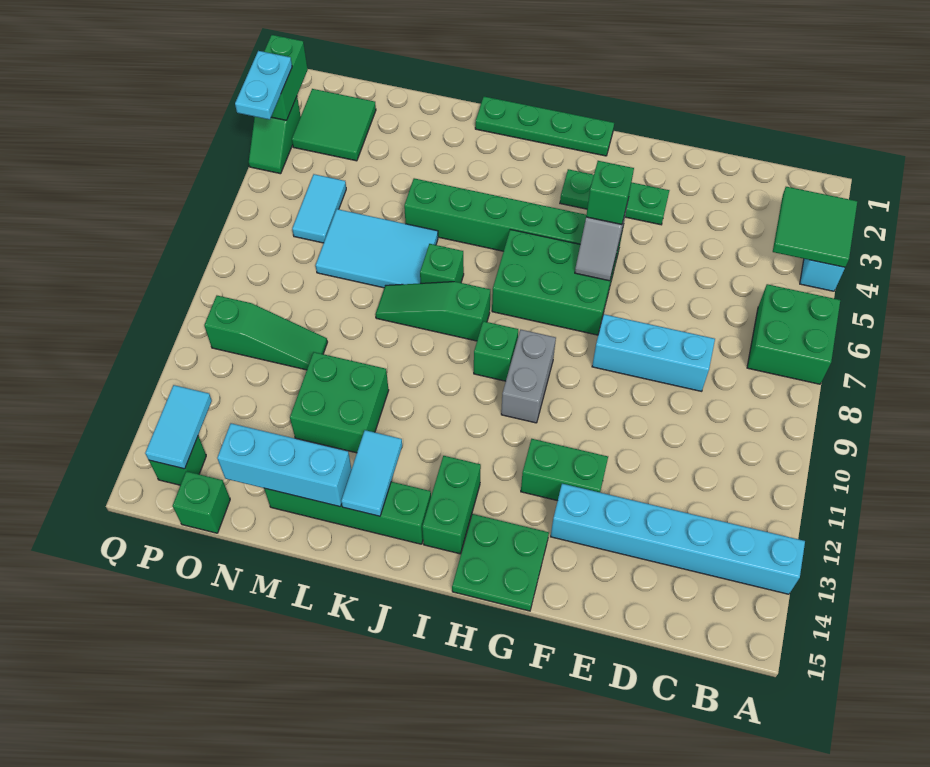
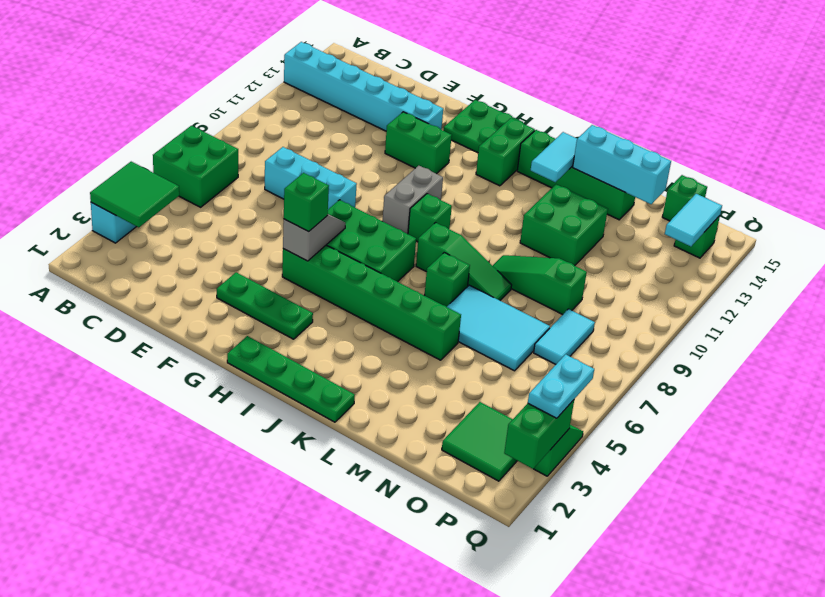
green 1x3 slope [204,296,327,370] -> green 1x3 slope moved to [493,255,587,315]
cyan 1x2 tile [292,174,346,243] -> cyan 1x2 tile moved to [534,309,595,364]

